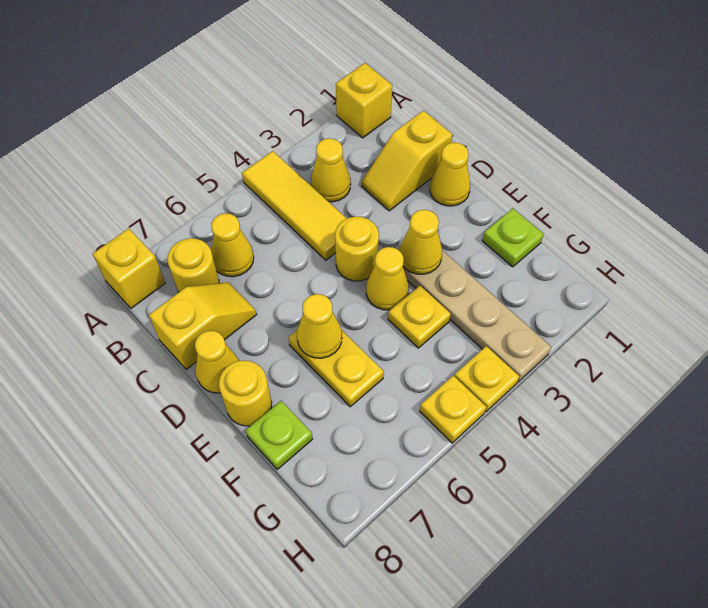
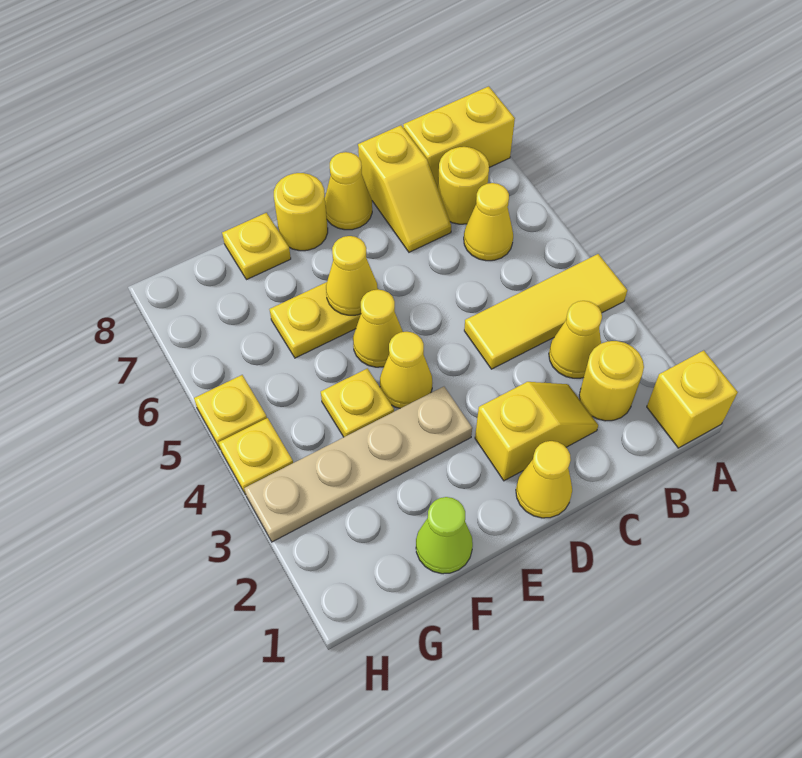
yellow 1x1 brick [93,228,165,308] -> yellow 1x2 brick [403,86,515,188]
yellow 1x2 slope [362,110,452,211] -> yellow 1x2 slope turned to [475,382,598,481]
yellow 1x1 round brick [335,217,379,281] -> yellow 1x1 round brick moved to [579,341,644,421]
yellow 1x1 cone [399,210,442,274] -> yellow 1x1 cone moved to [353,289,403,367]
lime 1x1 plate [482,208,544,267] -> lime 1x1 cone [416,497,473,574]
lime 1x1 plate [245,401,313,469] -> yellow 1x1 plate [222,213,291,280]

